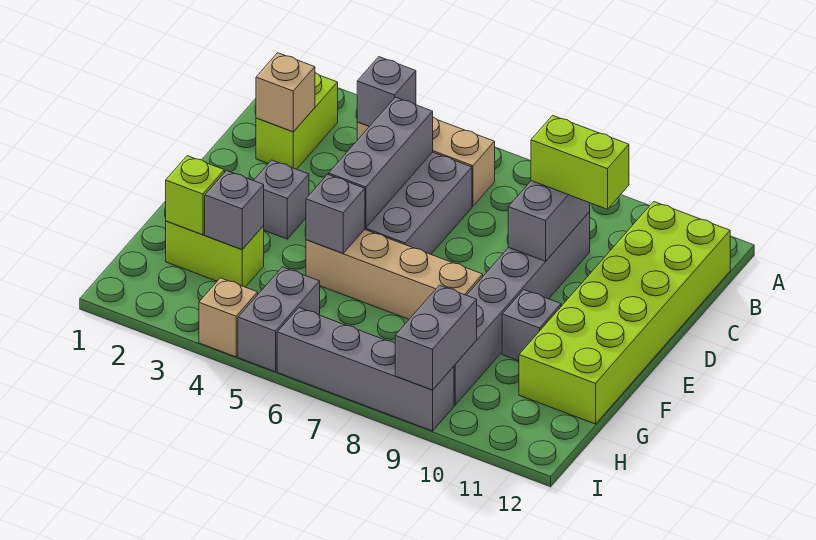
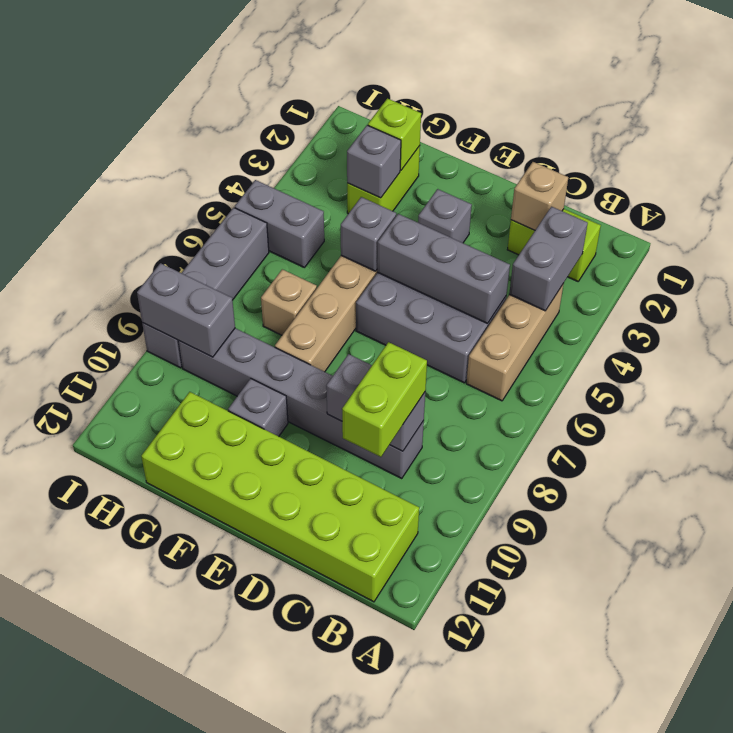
grey 1x1 brick [357,57,416,126] -> grey 1x2 brick [509,207,588,311]
tan 1x1 brick [199,278,258,357] -> tan 1x1 brick moved to [261,269,317,335]

